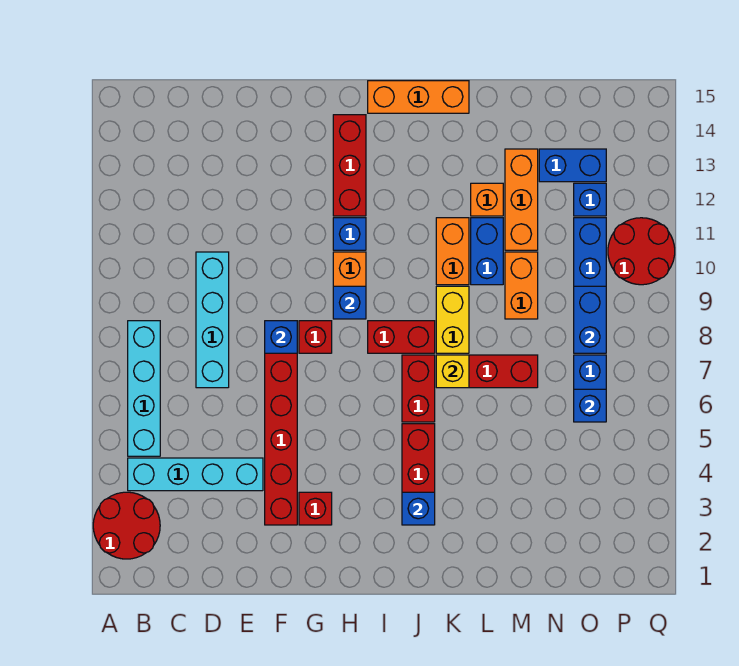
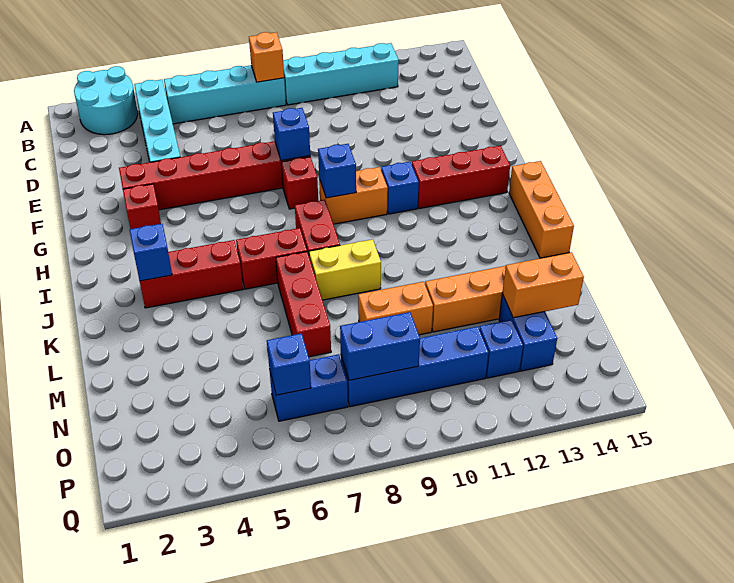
red 2x2 round brick [93,492,160,559] -> cyan 2x2 round brick [74,66,138,135]
cyan 1x4 brick [196,252,229,388] -> cyan 1x4 brick moved to [283,43,399,105]
yellow 1x1 brick [436,355,469,388] -> none
orange 1x2 brick [436,218,469,285] -> orange 1x2 brick moved to [502,252,584,318]
blue 1x2 brick [471,218,503,285] -> none
orange 1x1 brick [471,183,503,216] -> orange 1x1 brick moved to [249,32,284,82]
red 2x2 round brick [608,218,675,285] -> none

